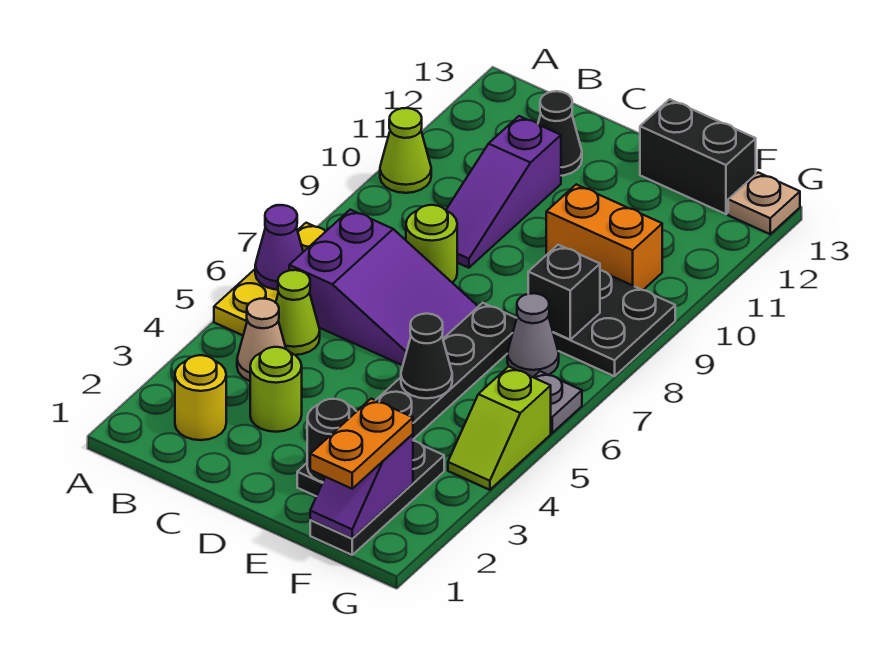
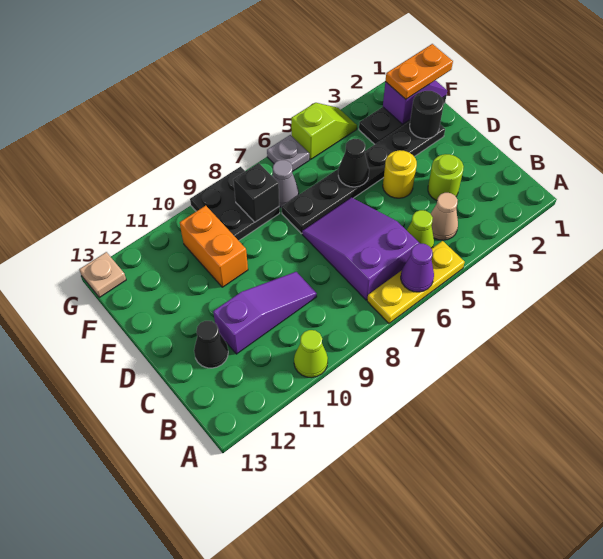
yellow 1x1 round brick [175,355,226,440] -> yellow 1x1 round brick moved to [383,150,417,198]
lime 1x1 round brick [406,205,457,283] -> none
black 1x2 brick [640,99,756,214] -> none

